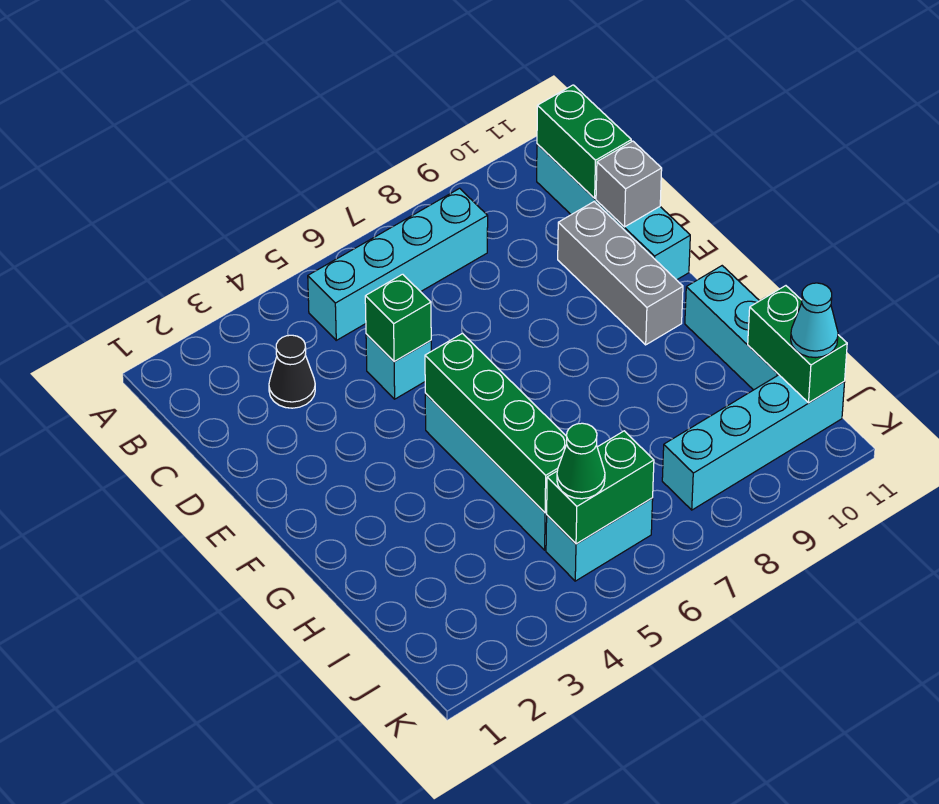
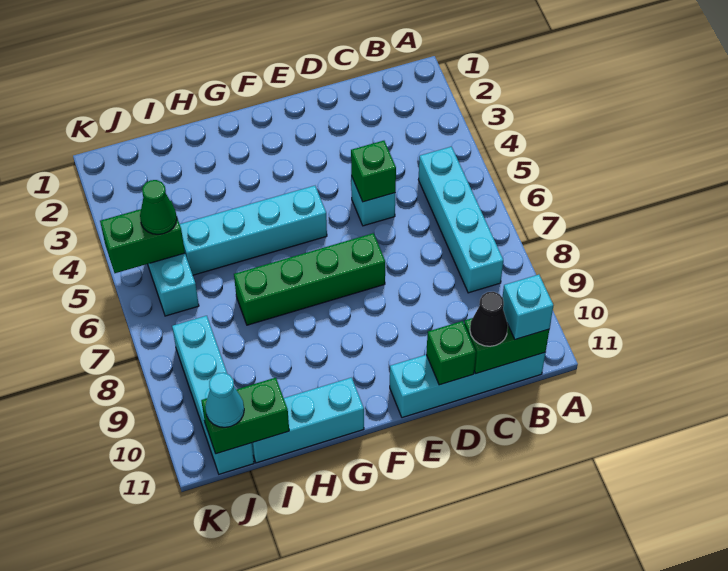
none -> cyan 1x1 brick [502,275,554,339]
black 1x1 cone [269,335,315,408] -> black 1x1 cone moved to [470,292,508,346]
grey 1x3 brick [558,202,683,345] -> none
grey 1x1 brick [596,141,662,227] -> green 1x1 brick [426,321,476,385]
green 1x4 brick [425,333,567,513] -> green 1x4 brick moved to [234,233,385,325]
green 1x2 brick [546,431,654,544] -> green 1x2 brick turned to [100,201,185,273]

